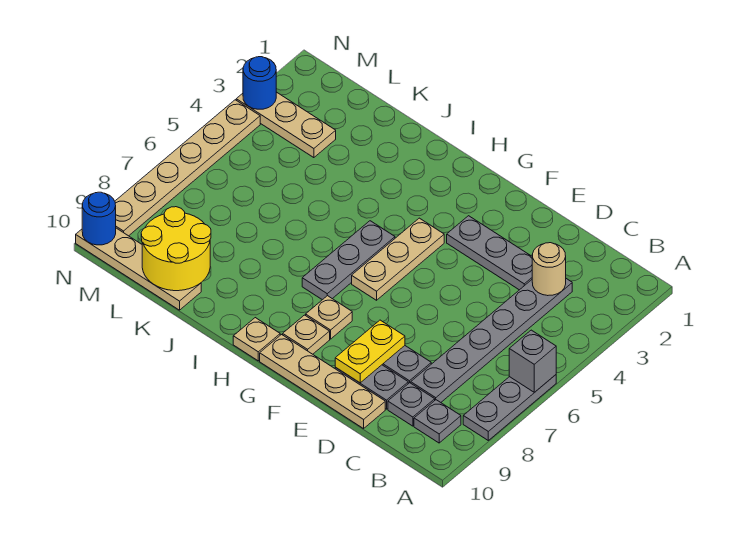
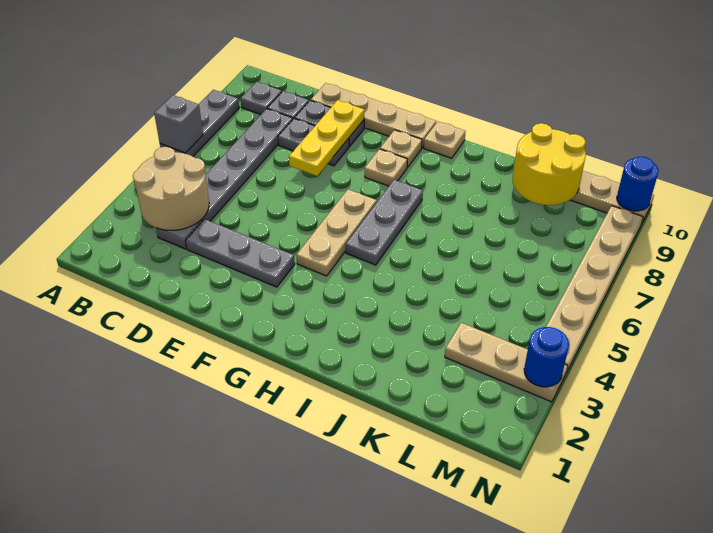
tan 1x1 round brick [532,243,566,296] -> tan 2x2 round brick [133,147,209,230]
yellow 1x2 plate [335,320,405,383] -> yellow 1x3 plate [289,100,364,176]

